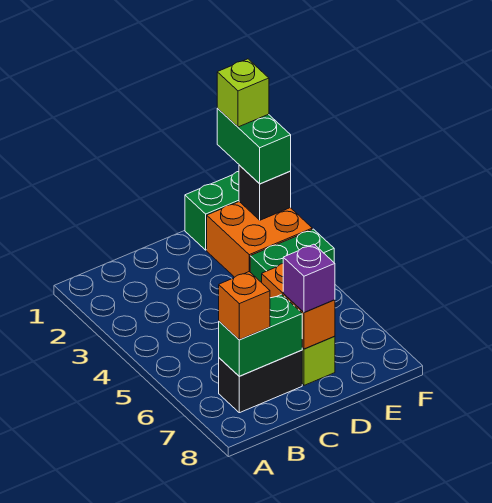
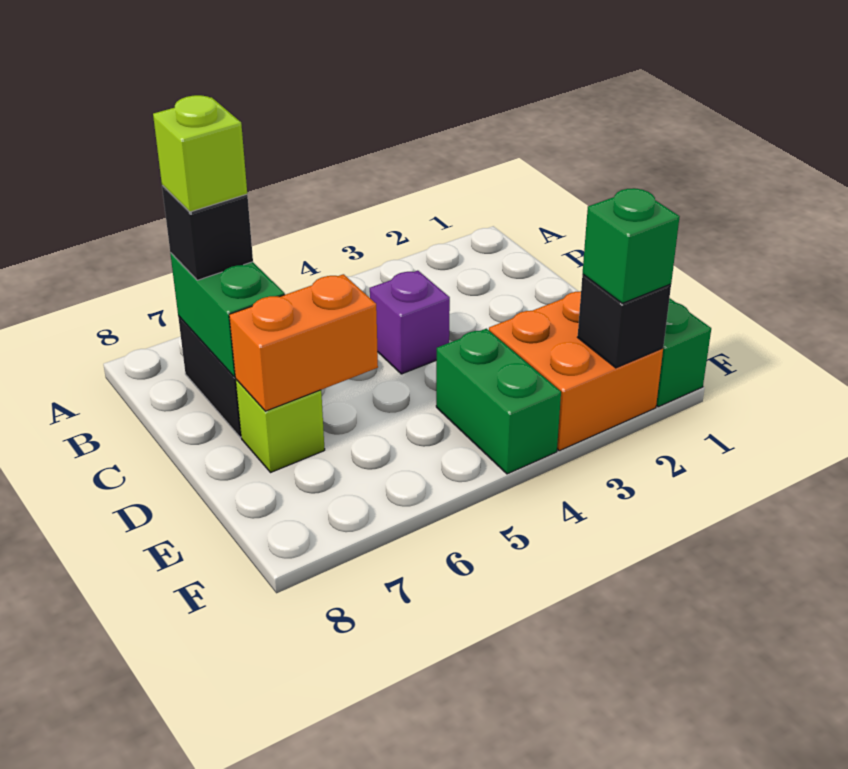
orange 1x1 brick [219,272,270,340] -> black 1x1 brick [162,185,253,280]
purple 1x1 brick [283,244,335,313] -> purple 1x1 brick moved to [370,271,450,374]
green 1x2 brick [217,108,291,184] -> green 1x1 brick [583,188,680,303]
lime 1x1 brick [217,59,269,127] -> lime 1x1 brick moved to [153,95,247,212]

